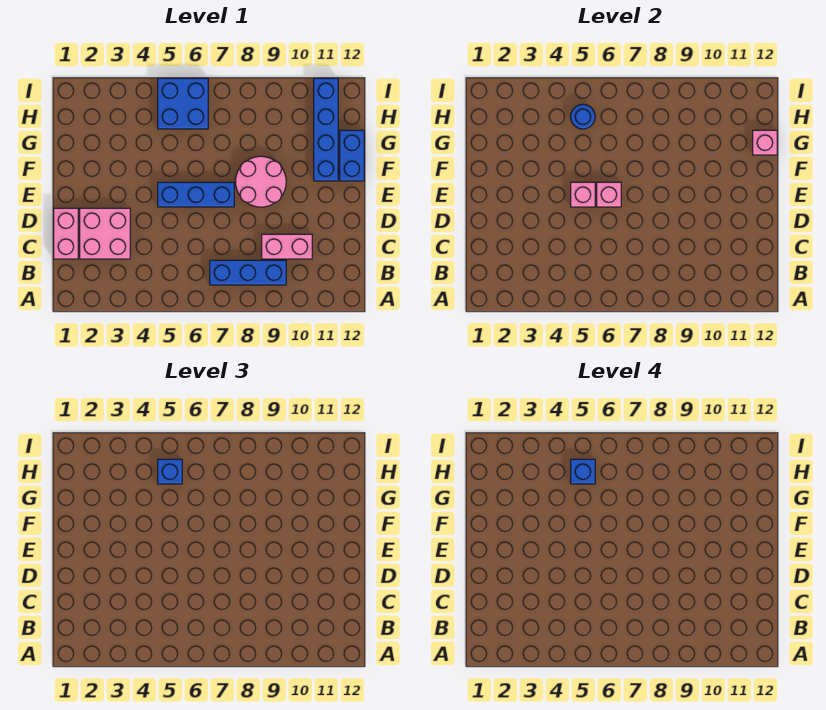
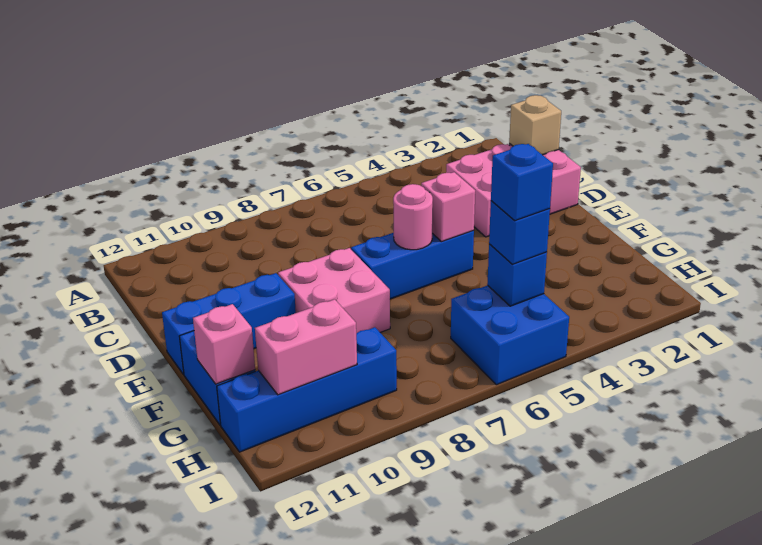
blue 1x3 brick [210,260,286,285] -> blue 1x3 brick moved to [162,273,296,374]
none -> tan 1x1 brick [509,95,561,155]
pink 1x2 brick [262,234,312,259] -> pink 1x2 brick moved to [255,299,357,395]
pink 1x1 brick [597,182,621,207] -> pink 1x1 round brick [393,184,433,250]
pink 2x2 round brick [236,156,286,207] -> pink 2x2 brick [278,248,390,333]
blue 1x4 brick [314,78,338,181] -> blue 1x4 brick turned to [217,327,397,452]
blue 1x1 round brick [571,104,595,129] -> blue 1x1 brick [487,244,547,306]

